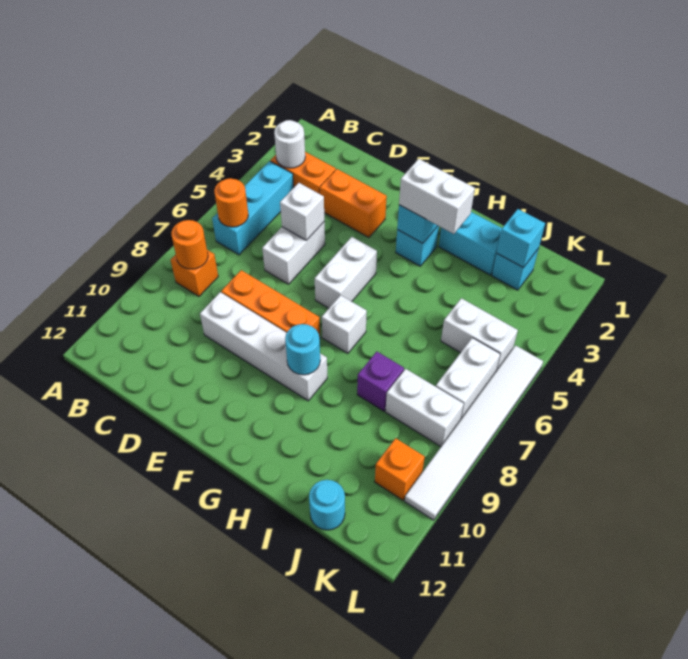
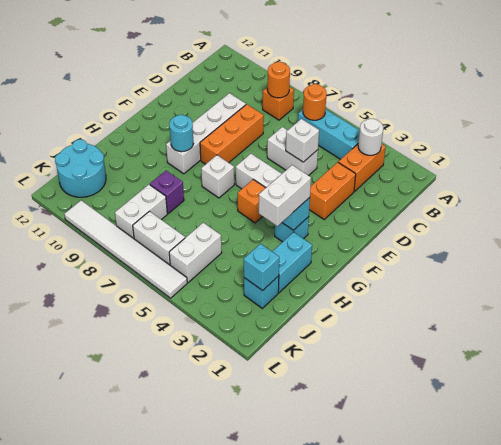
cyan 1x1 round brick [309,480,345,530] -> cyan 2x2 round brick [55,139,106,197]
orange 1x1 brick [375,438,425,500] -> orange 1x1 brick moved to [238,179,266,223]

